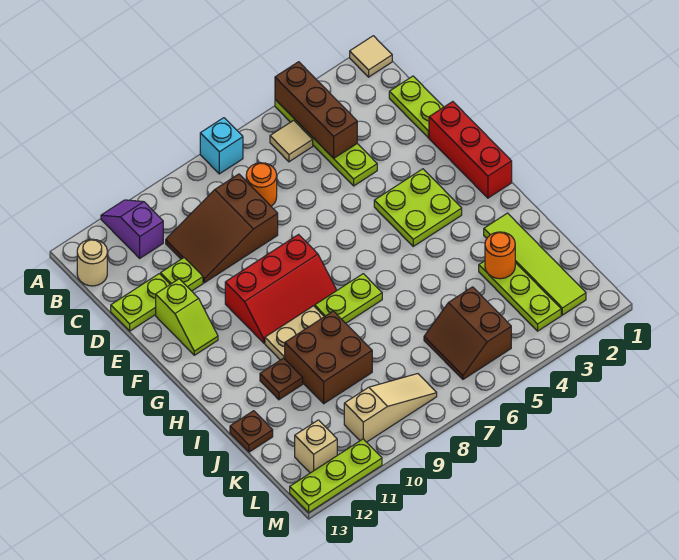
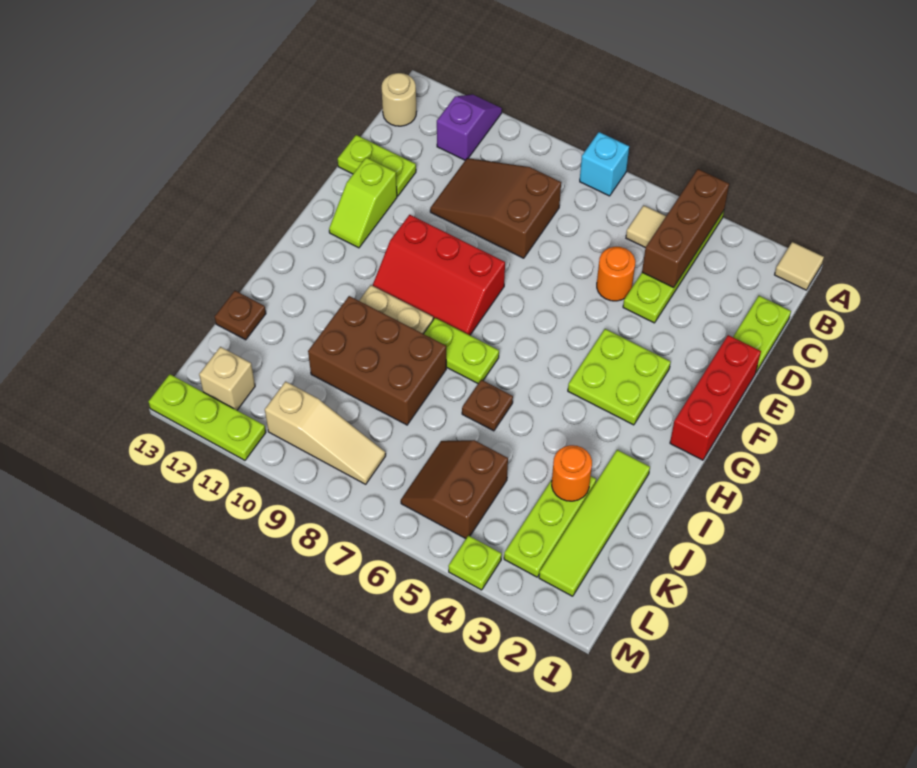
orange 1x1 round brick [246,163,277,206] -> orange 1x1 round brick moved to [597,247,635,301]
lime 1x1 plate [161,258,203,291] -> lime 1x1 plate moved to [449,536,502,590]
brown 2x2 brick [285,311,372,404] -> brown 2x3 brick [308,296,446,425]
brown 1x1 plate [260,358,303,400] -> brown 1x1 plate moved to [462,380,513,431]

